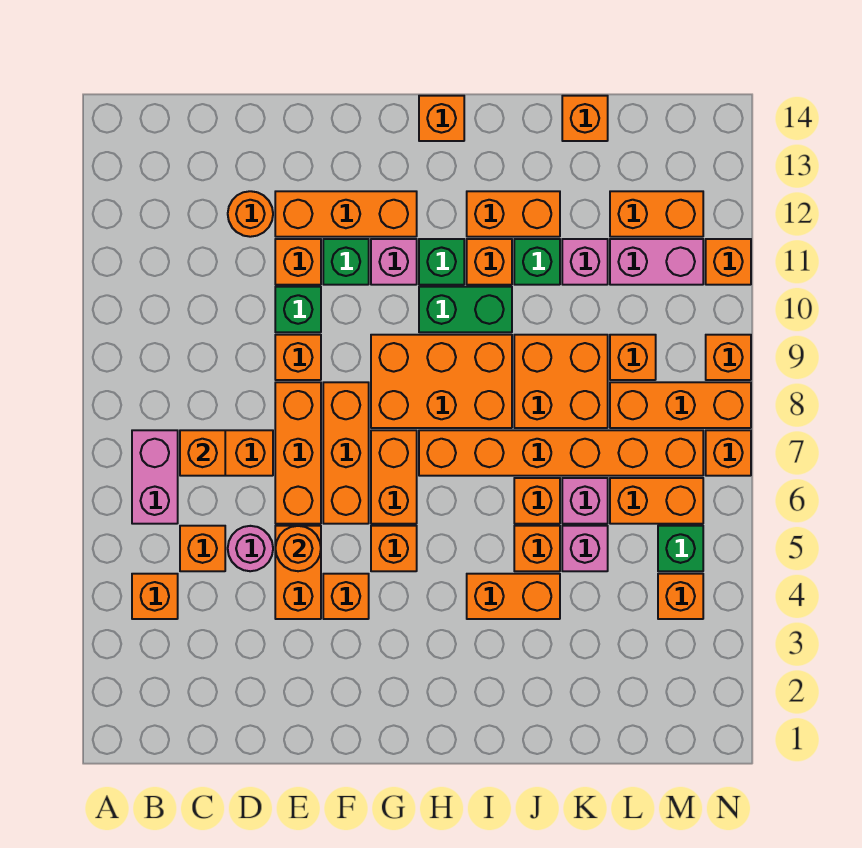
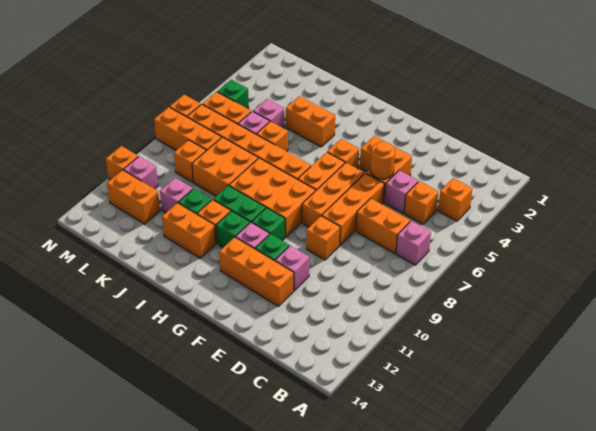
pink 1x2 brick [132,430,178,524] -> pink 1x1 brick [396,221,431,265]
orange 1x1 brick [180,430,225,476] -> none
pink 1x1 round brick [228,526,273,571] -> pink 1x1 brick [384,170,418,213]
orange 1x1 round brick [228,191,273,237] -> none
green 1x1 brick [275,287,321,332] -> green 1x1 brick moved to [252,208,285,241]
orange 1x1 brick [275,239,321,285] -> pink 1x1 brick [275,246,309,291]
orange 1x1 brick [419,96,464,141] -> none
orange 1x1 brick [514,526,560,571] -> none
orange 1x1 brick [562,96,608,141] -> none
pink 1x2 brick [610,239,703,285] -> pink 1x1 brick [124,156,158,189]
orange 1x1 brick [658,574,703,619] -> none
orange 1x1 brick [706,335,751,380] -> none

